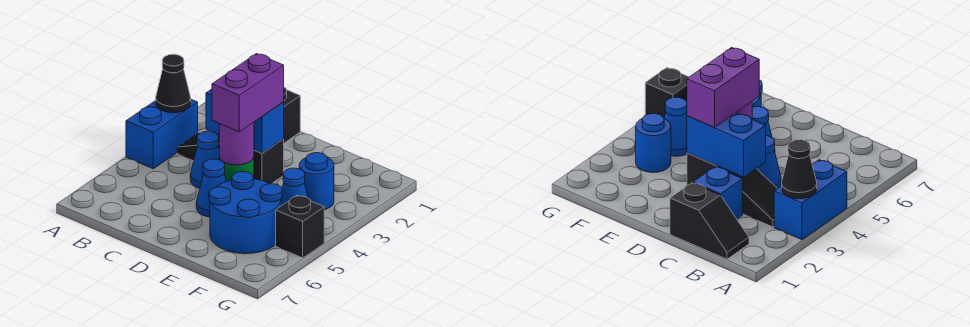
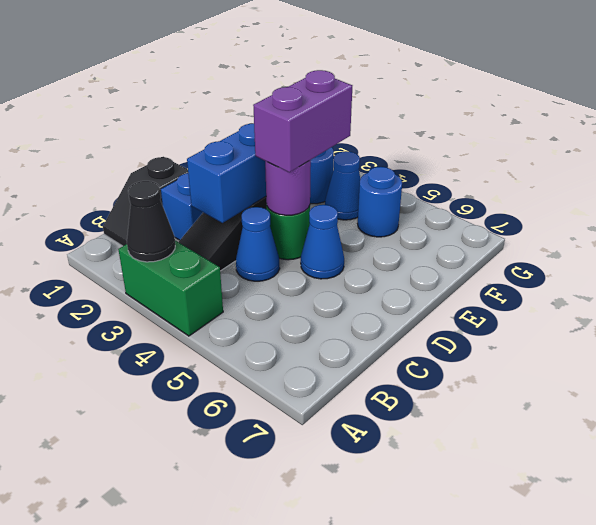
blue 1x2 brick [126,99,198,169] -> green 1x2 brick [118,241,223,336]
purple 1x2 brick [212,54,284,132] -> purple 1x2 brick turned to [253,70,352,172]
blue 2x2 round brick [209,171,282,254] -> blue 1x1 round brick [358,167,402,237]
black 1x1 brick [276,195,324,258] -> none

